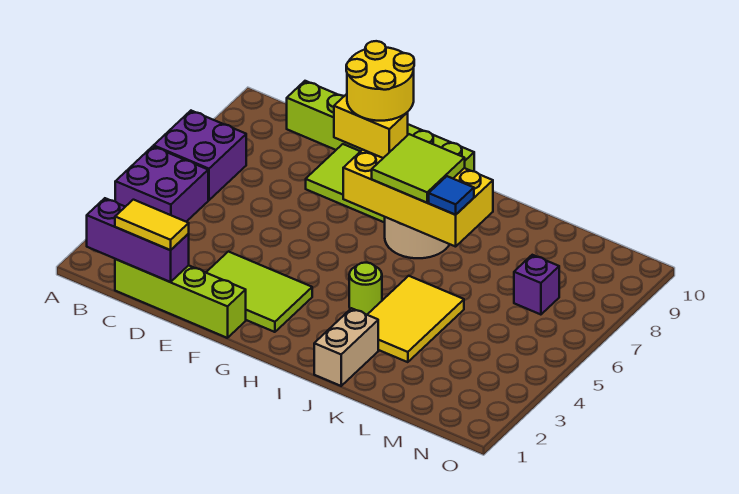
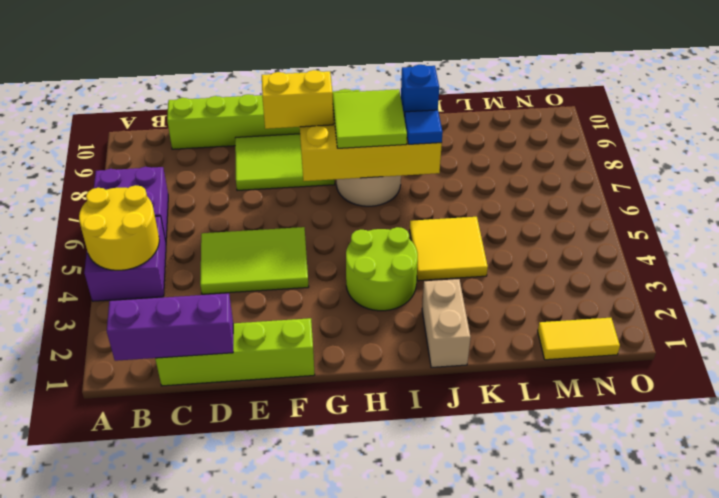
yellow 1x2 tile [115,200,189,250] -> yellow 1x2 tile moved to [538,318,620,360]
lime 2x3 tile [206,251,312,332] -> lime 2x3 tile moved to [200,227,309,294]
yellow 2x2 round brick [346,41,414,121] -> yellow 2x2 round brick moved to [79,185,159,270]
lime 1x1 round brick [349,263,382,315] -> lime 2x2 round brick [346,227,418,311]
yellow 2x3 tile [367,276,464,362] -> yellow 2x2 tile [410,217,488,281]
none -> blue 1x1 brick [401,65,439,119]
purple 1x1 brick [514,255,559,315] -> none

